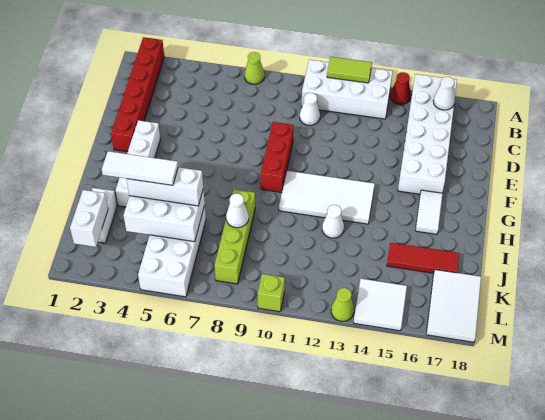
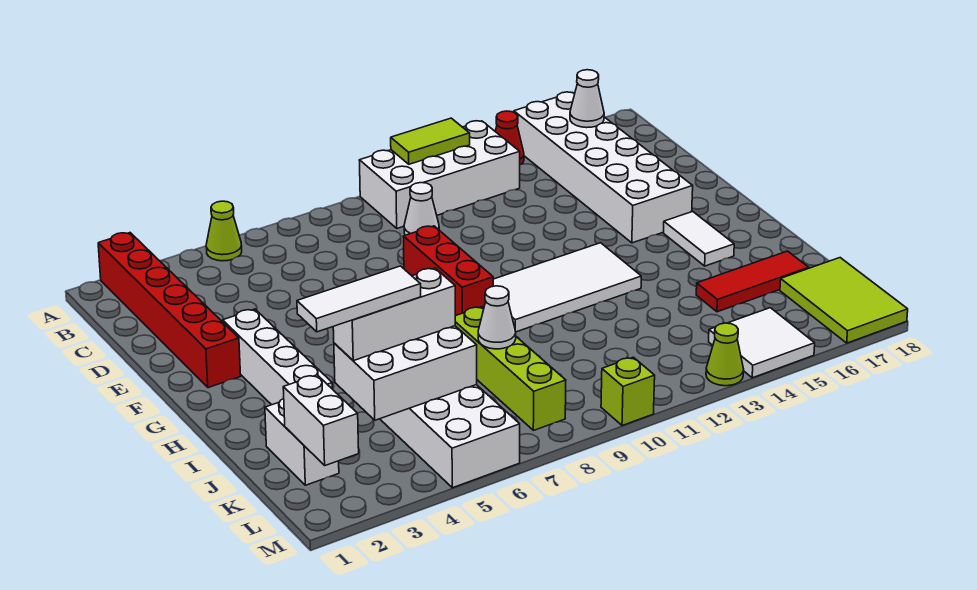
lime 1x1 cone [245,52,264,84] -> lime 1x1 cone moved to [206,201,242,261]
white 1x1 cone [322,205,344,238] -> none
white 2x3 tile [426,270,481,342] -> lime 2x3 tile [780,258,908,343]

